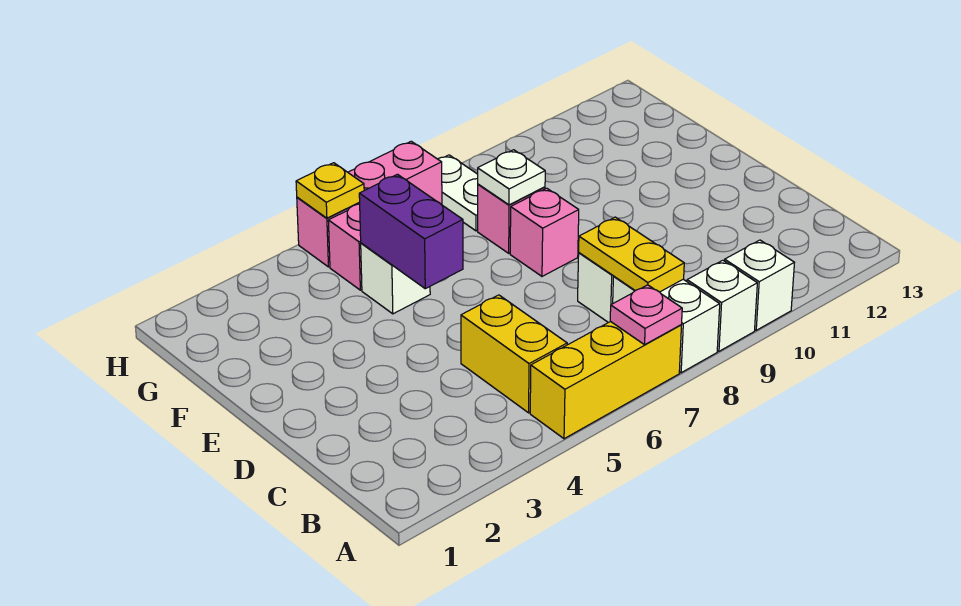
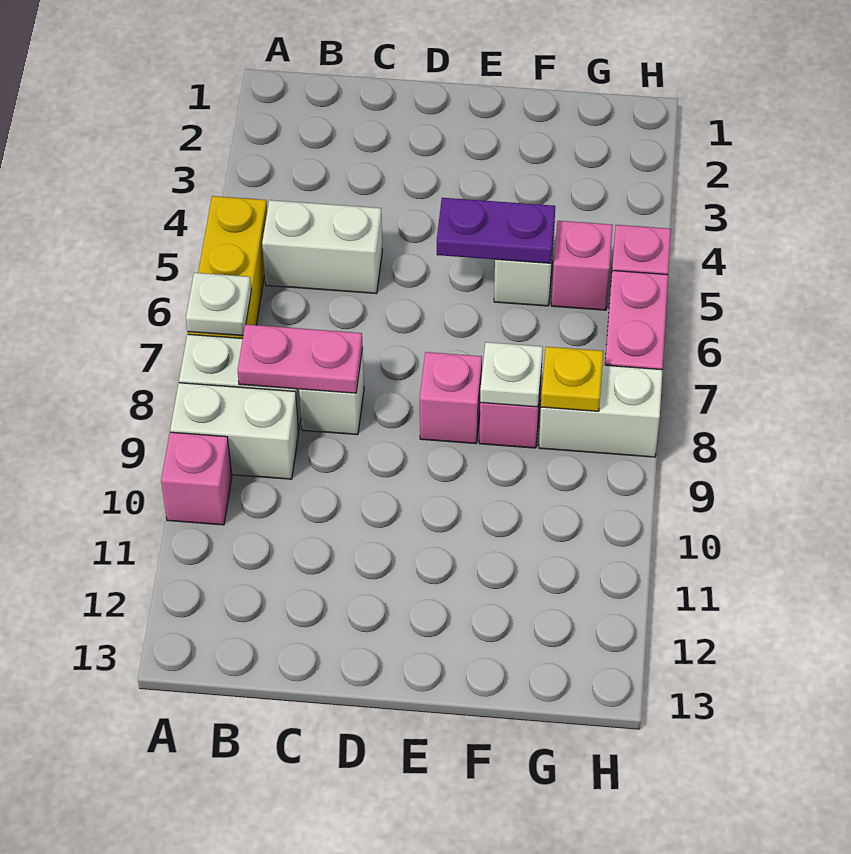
pink 1x1 plate [610,285,682,345] -> white 1x1 plate [186,273,251,336]
white 1x1 brick [687,260,757,351] -> white 1x2 brick [170,383,299,479]
white 1x1 brick [725,240,795,330] -> pink 1x1 brick [161,432,232,525]
yellow 1x2 brick [461,295,567,413] -> white 1x2 brick [262,200,382,294]
yellow 1x2 plate [579,217,684,292] -> pink 1x2 plate [238,324,363,393]
purple 1x2 brick [359,174,463,289] -> purple 1x2 plate [437,198,555,263]
white 1x2 plate [438,155,478,231] -> white 1x2 brick [539,365,663,457]
yellow 1x1 plate [296,163,364,218] -> yellow 1x1 plate moved to [541,347,603,411]

